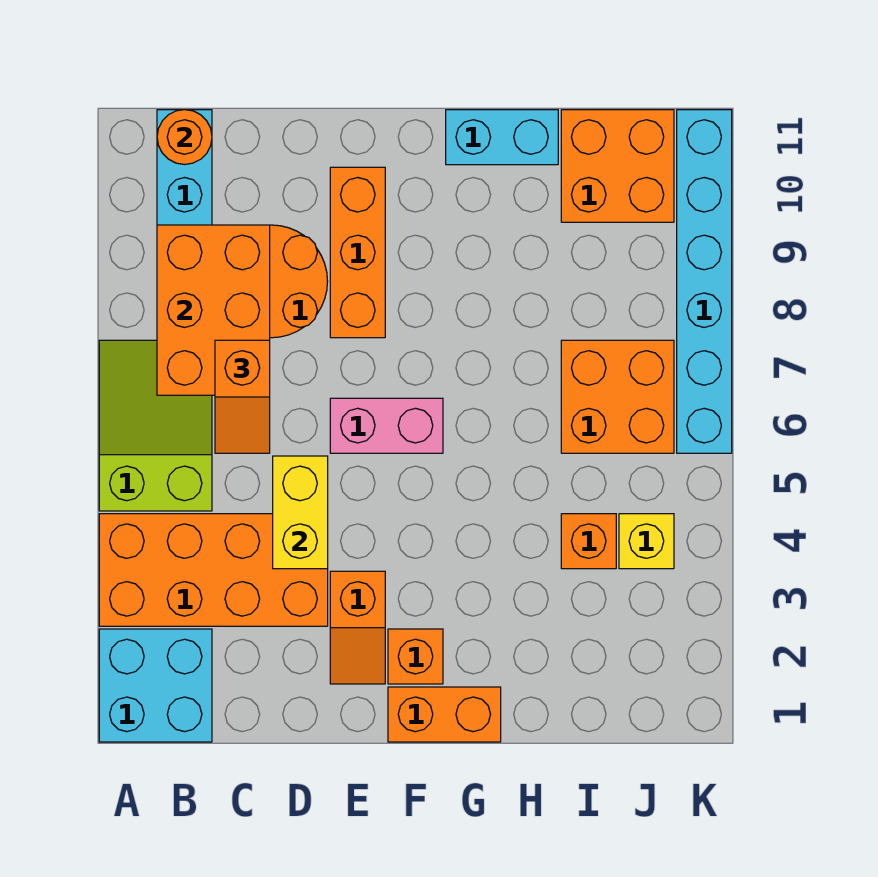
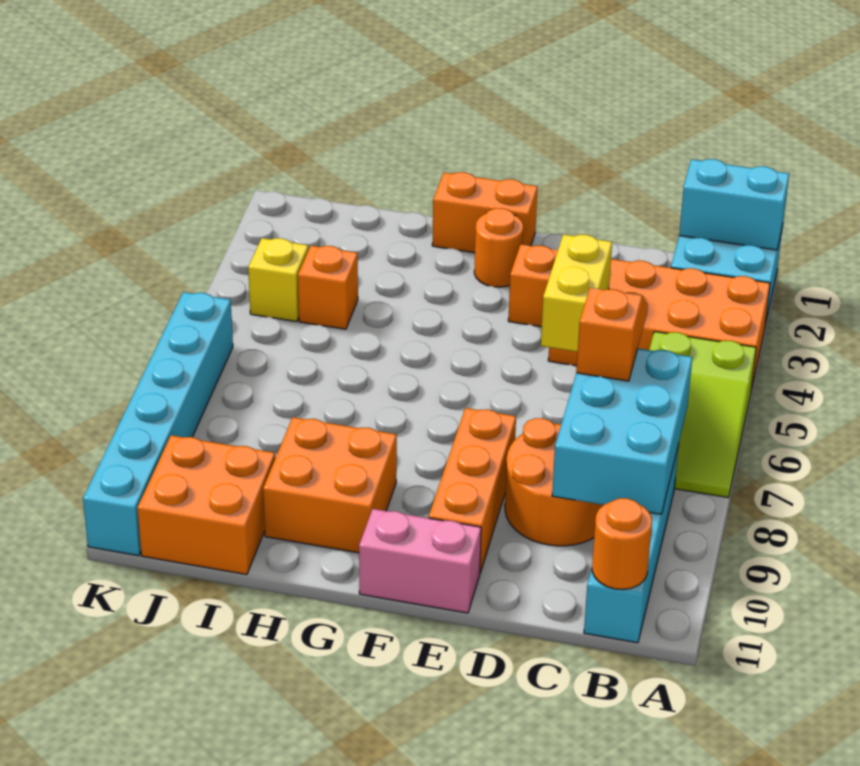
orange 2x3 brick [157,225,270,395] -> cyan 2x3 brick [552,348,692,514]
pink 1x2 brick [330,398,443,453] -> pink 1x2 brick moved to [359,509,481,613]
orange 1x1 brick [388,629,443,684] -> orange 1x1 round brick [474,208,523,287]
cyan 1x2 brick [446,110,558,165] -> cyan 1x2 brick moved to [679,159,789,250]
orange 2x2 brick [561,340,674,453] -> orange 2x2 brick moved to [263,417,397,553]

